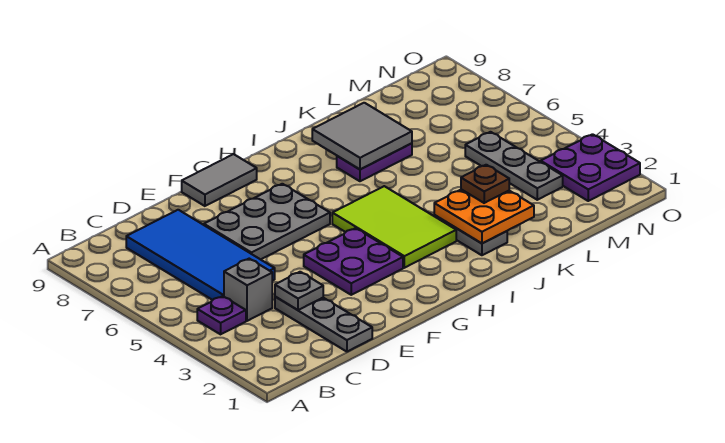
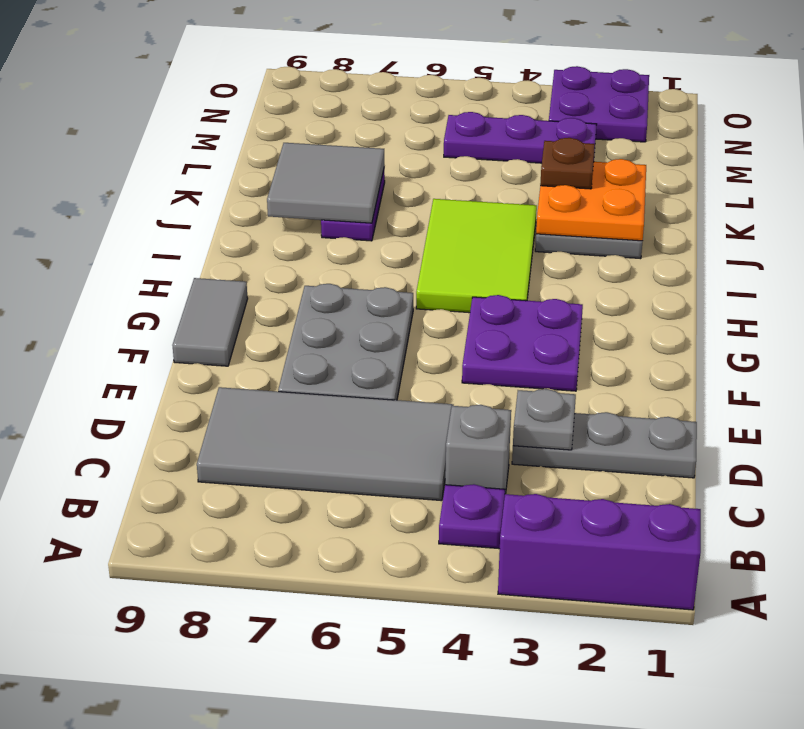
none -> purple 1x3 brick [498,494,701,610]
blue 2x4 tile [126,210,275,300] -> grey 2x4 tile [197,387,454,501]
lime 2x3 tile [332,186,456,268] -> lime 2x3 tile turned to [416,199,537,313]
grey 1x3 plate [465,132,563,200] -> purple 1x3 plate [444,112,597,163]

